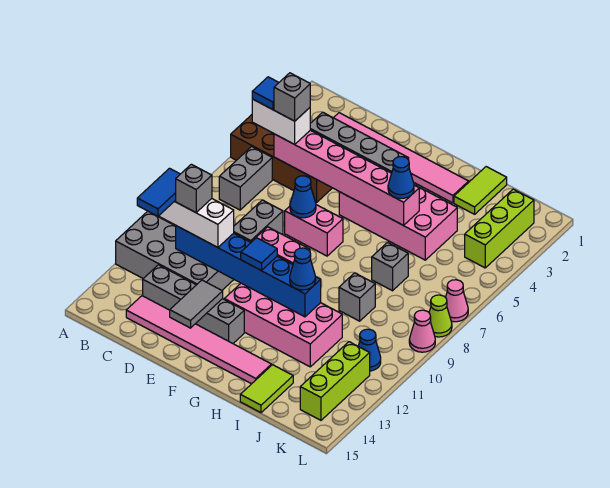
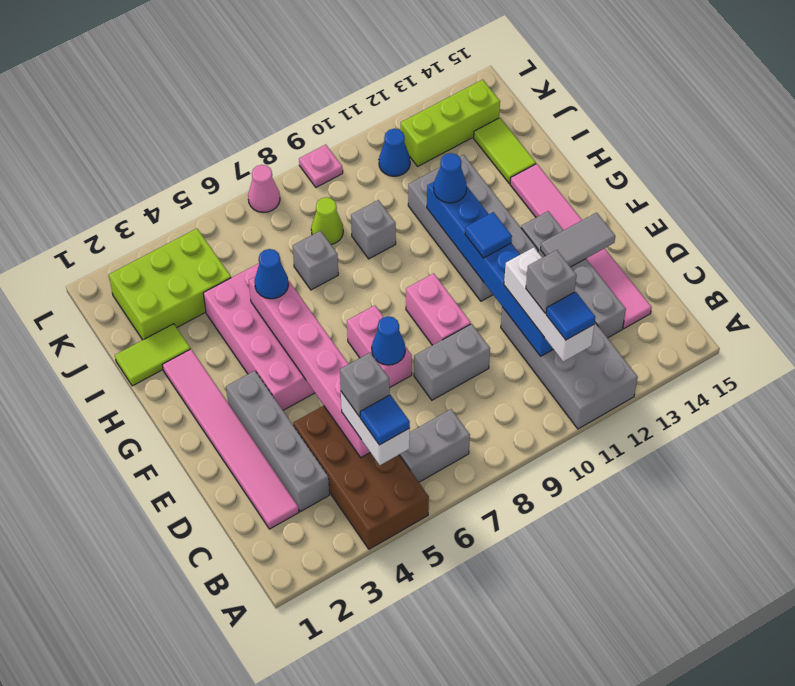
blue 1x2 tile [137,168,180,216] -> blue 1x1 tile [546,292,595,340]
pink 2x4 brick [224,283,342,367] -> grey 2x4 brick [408,155,538,301]
lime 1x2 tile [240,365,293,413] -> lime 1x2 tile turned to [474,118,536,183]
lime 1x3 brick [465,189,534,268] -> lime 2x3 brick [109,228,231,340]
lime 1x1 cone [429,295,452,337] -> lime 1x1 cone moved to [311,197,343,245]
pink 1x1 cone [409,310,435,352] -> pink 1x1 plate [299,145,343,187]

